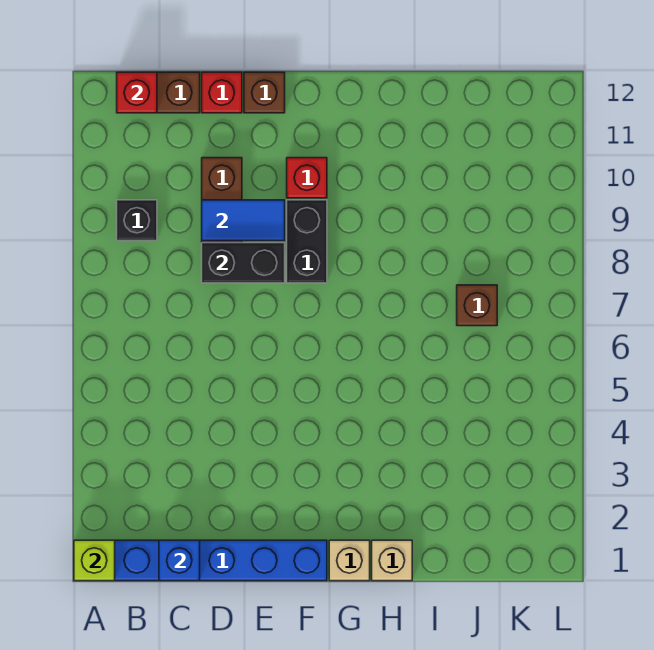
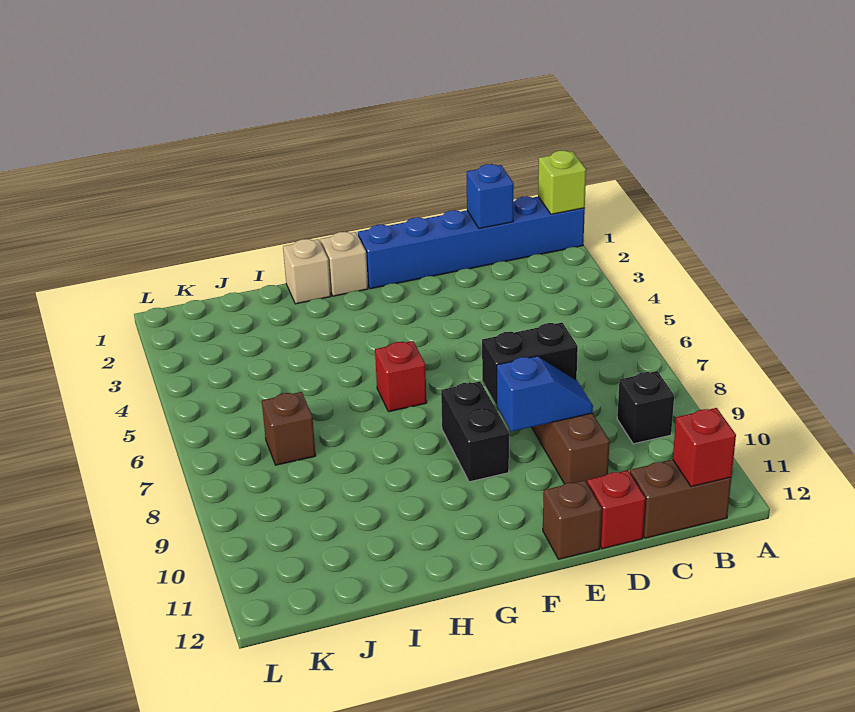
blue 1x2 tile [202,200,285,241] -> blue 1x2 slope [497,356,593,431]
red 1x1 brick [287,158,327,198] -> red 1x1 brick moved to [375,341,427,412]

